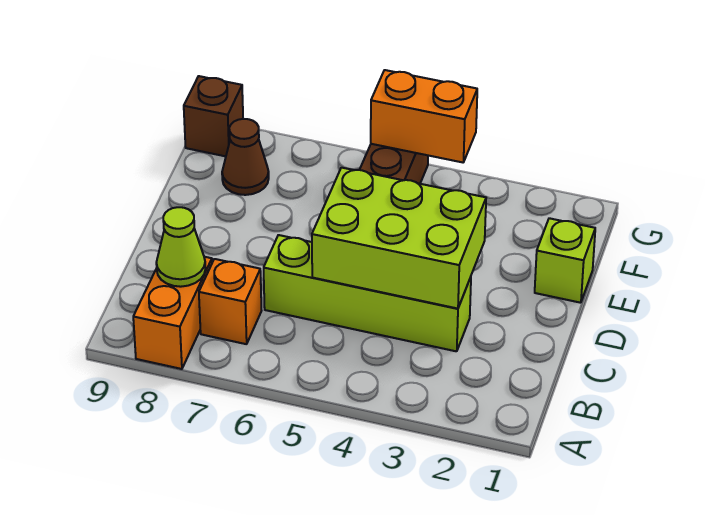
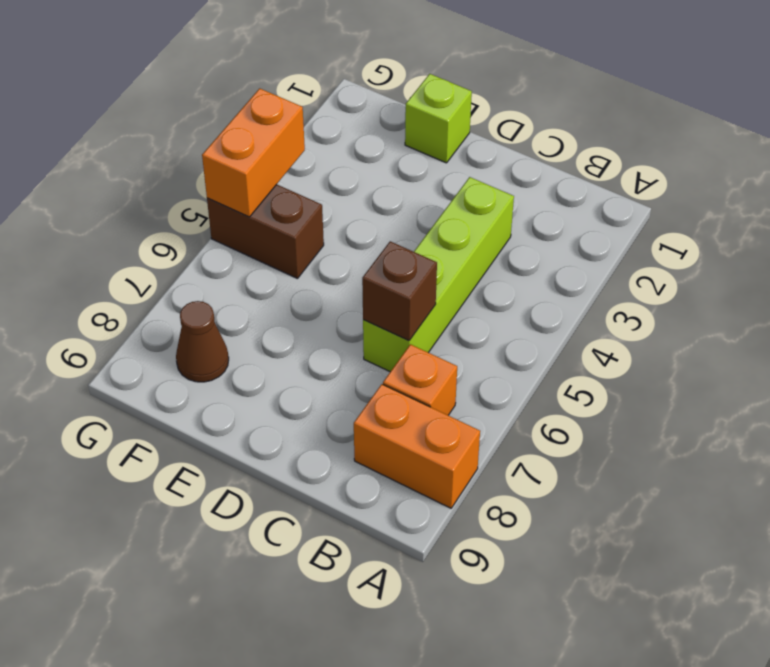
lime 1x1 cone [156,207,205,287] -> none
lime 2x3 brick [312,168,486,309] -> none
brown 1x1 brick [184,76,243,156] -> brown 1x1 brick moved to [362,241,437,340]

